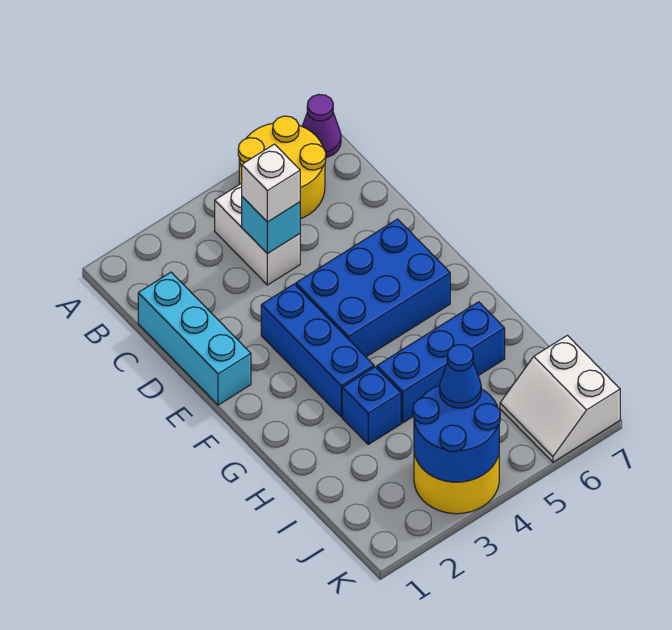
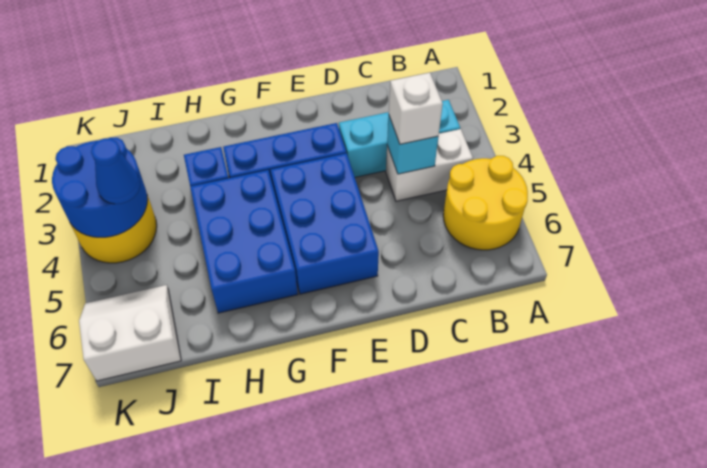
purple 1x1 cone [302,94,341,158] -> none
cyan 1x3 brick [138,272,251,405] -> cyan 1x3 brick moved to [339,100,460,177]
blue 1x3 brick [377,302,505,423] -> blue 2x3 brick [190,170,298,313]

